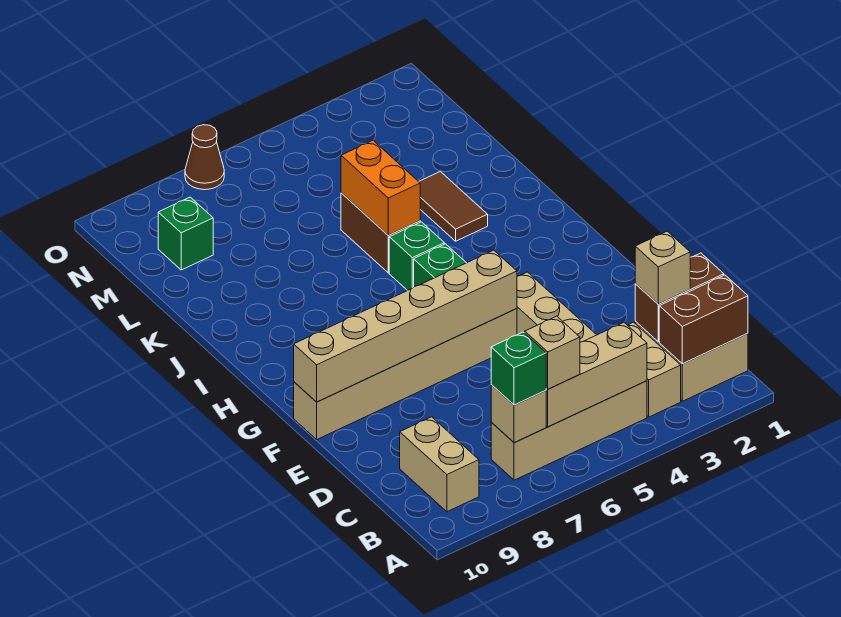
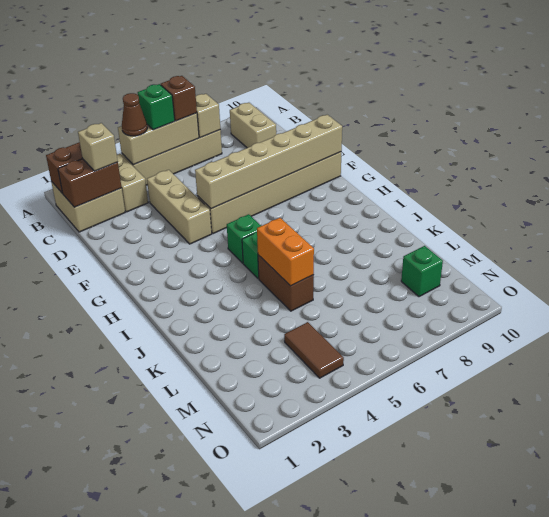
tan 1x1 brick [525,316,580,389] -> brown 1x1 brick [161,76,197,121]
green 1x1 brick [491,332,546,405] -> green 1x1 brick moved to [138,84,175,130]
brown 1x2 tile [419,171,488,241] -> brown 1x2 tile moved to [284,322,344,378]
brown 1x1 cone [185,125,224,190] -> brown 1x1 cone moved to [122,93,147,136]

